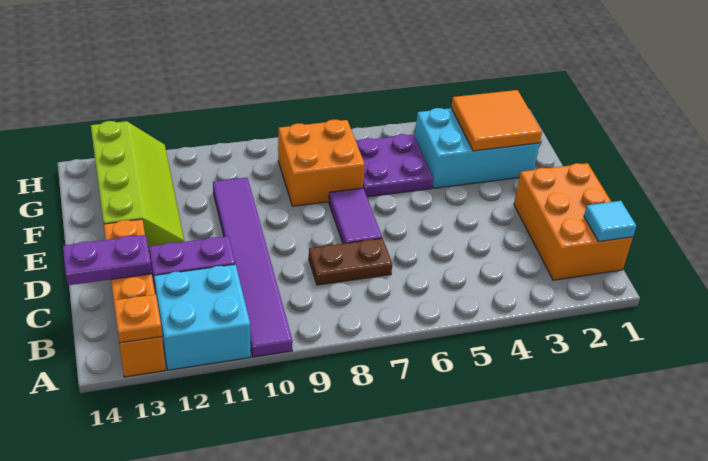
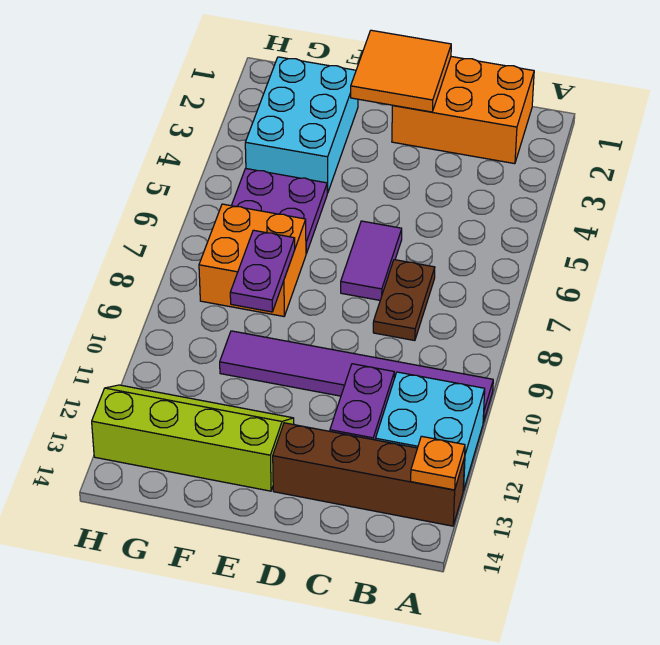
orange 1x4 brick [104,219,165,377] -> brown 1x4 brick [273,423,465,526]
cyan 1x1 tile [584,201,636,242] -> none
purple 1x2 plate [63,235,152,285] -> purple 1x2 plate moved to [230,230,295,312]
purple 1x2 tile [329,188,382,244] -> purple 1x2 tile turned to [341,221,402,300]
orange 2x2 tile [451,90,542,151] -> orange 2x2 tile moved to [351,30,451,112]

